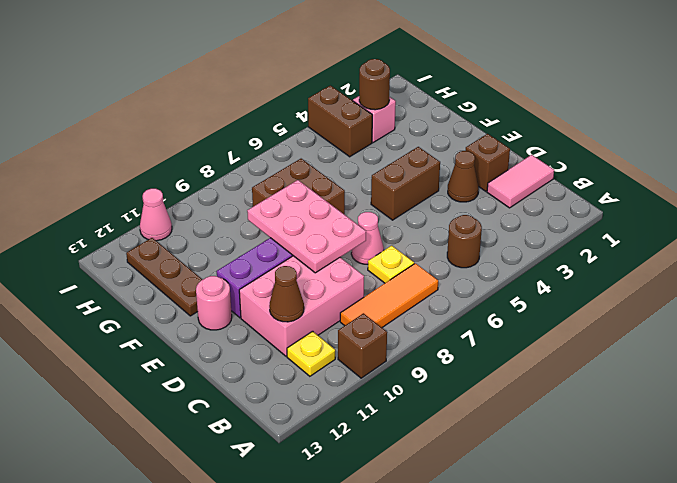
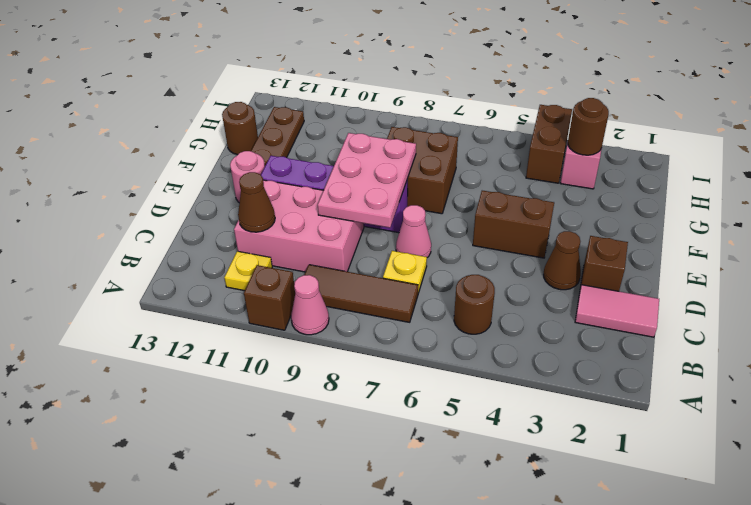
orange 1x3 tile [340,263,438,327] -> brown 1x3 tile [305,265,418,322]
none -> brown 1x1 round brick [222,102,258,155]
pink 1x1 cone [140,189,172,241] -> pink 1x1 cone moved to [291,275,329,335]

